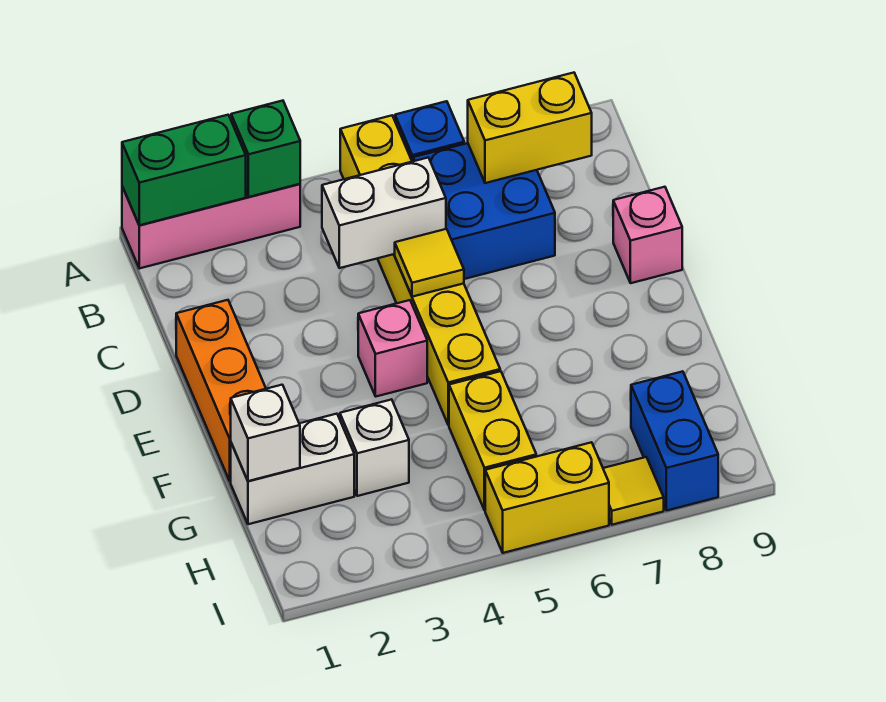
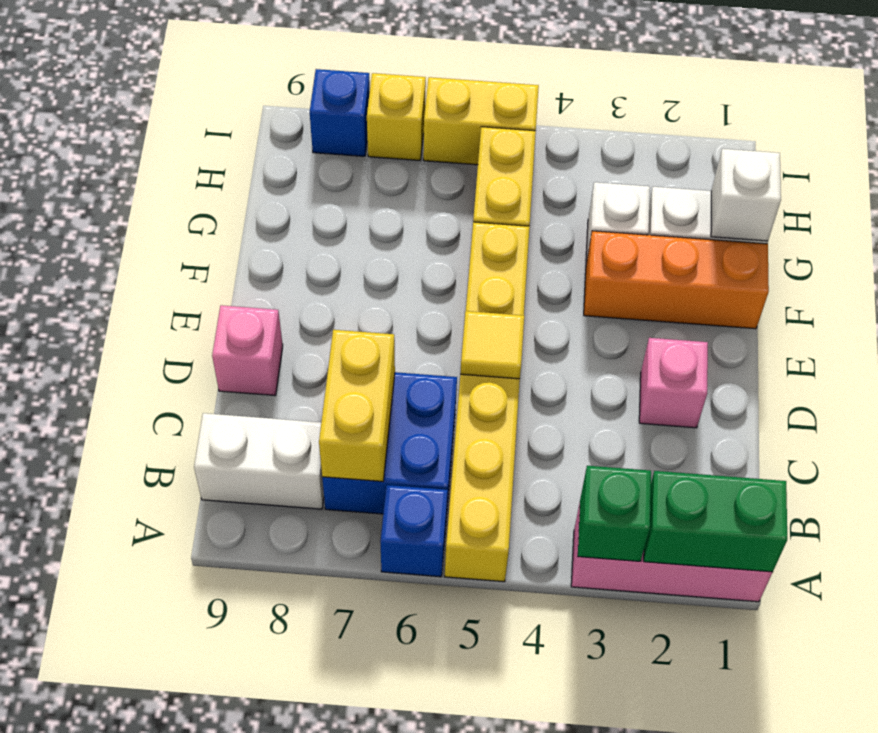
yellow 1x2 brick [468,73,592,183] -> yellow 1x2 brick turned to [319,330,395,482]
white 1x2 brick [322,158,446,268] -> white 1x2 brick moved to [194,413,324,509]
orange 1x3 brick [176,300,266,482] -> orange 1x3 brick turned to [584,231,769,329]
pink 1x1 brick [358,300,427,396] -> pink 1x1 brick moved to [639,338,708,428]
blue 1x2 brick [631,371,718,511] -> blue 1x1 brick [310,69,370,156]
yellow 1x1 tile [603,457,664,525] -> yellow 1x1 brick [367,73,426,160]

